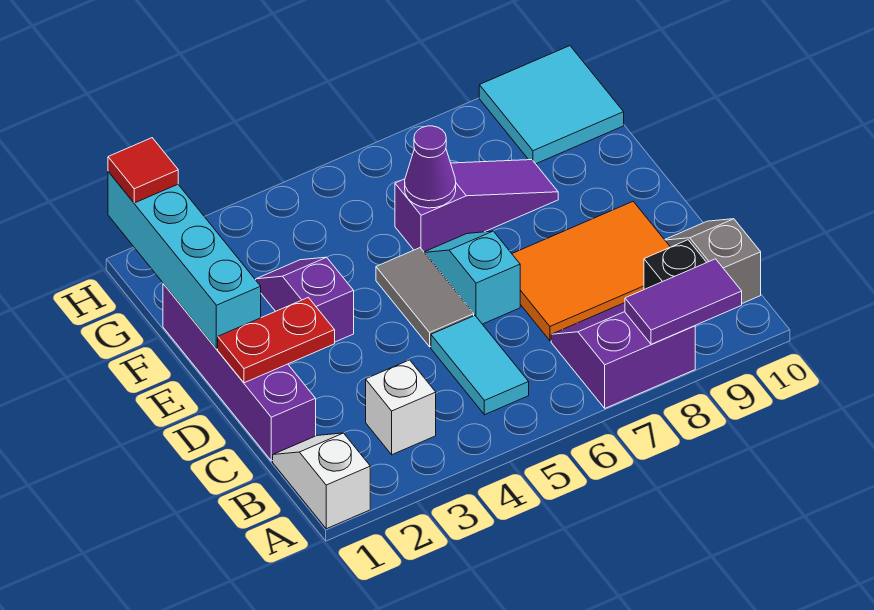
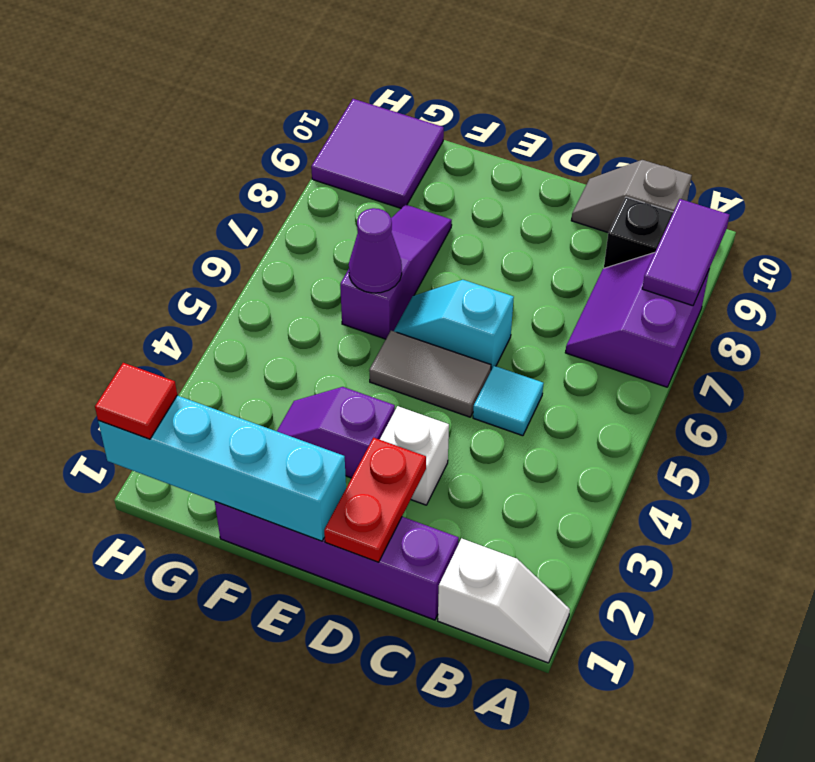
white 1x2 slope [273,433,370,529] -> white 1x2 slope turned to [438,538,570,663]
white 1x1 brick [366,360,436,455] -> white 1x1 brick moved to [380,406,449,505]
cyan 1x2 tile [431,316,529,415] -> cyan 1x1 tile [473,366,543,436]
orange 2x3 tile [512,201,670,341] -> none
cyan 2x2 tile [479,46,624,164] -> purple 2x2 tile [311,99,444,208]

